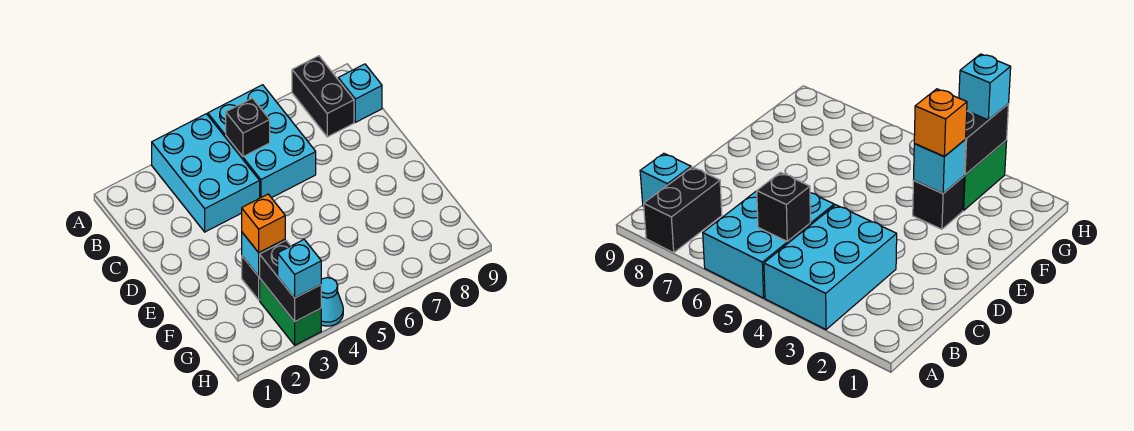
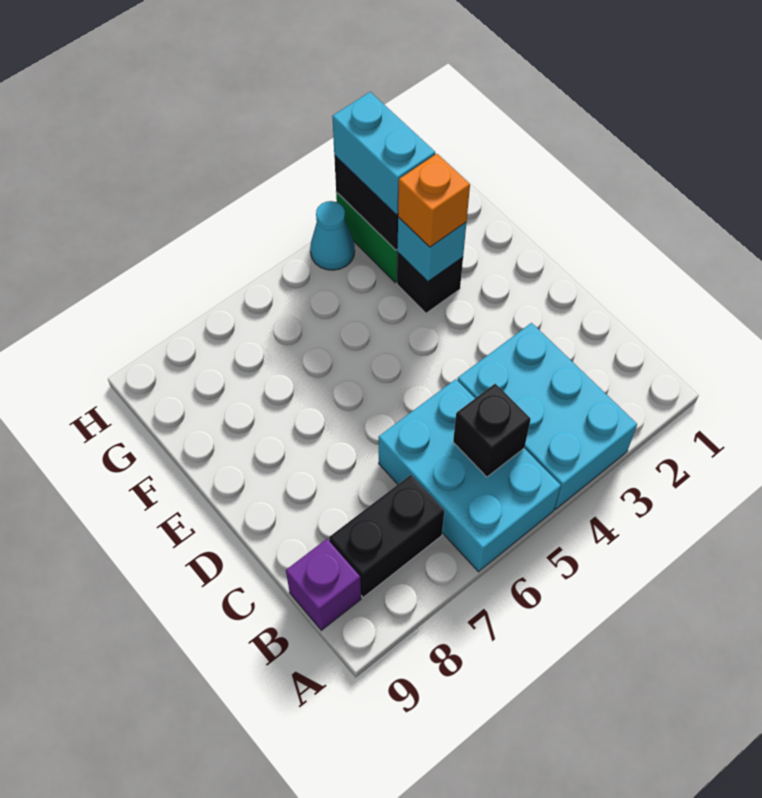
black 1x2 brick [292,56,354,137] -> black 1x2 brick turned to [329,475,444,597]
cyan 1x1 brick [338,64,382,122] -> purple 1x1 brick [286,539,361,630]
cyan 1x1 brick [278,240,321,298] -> cyan 1x2 brick [332,92,435,215]

